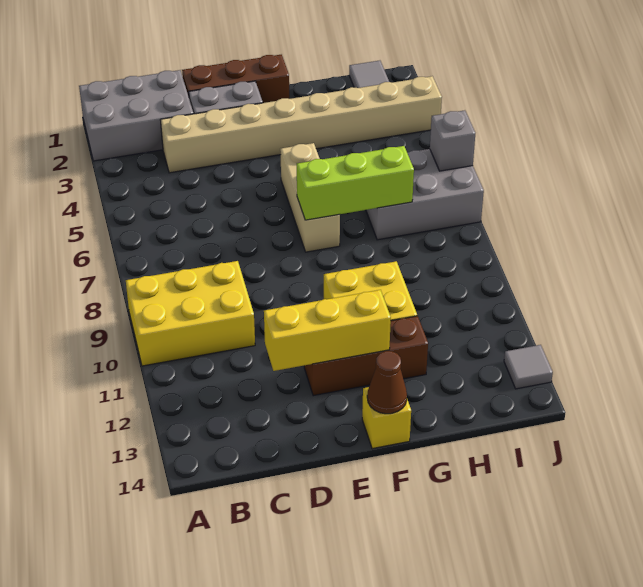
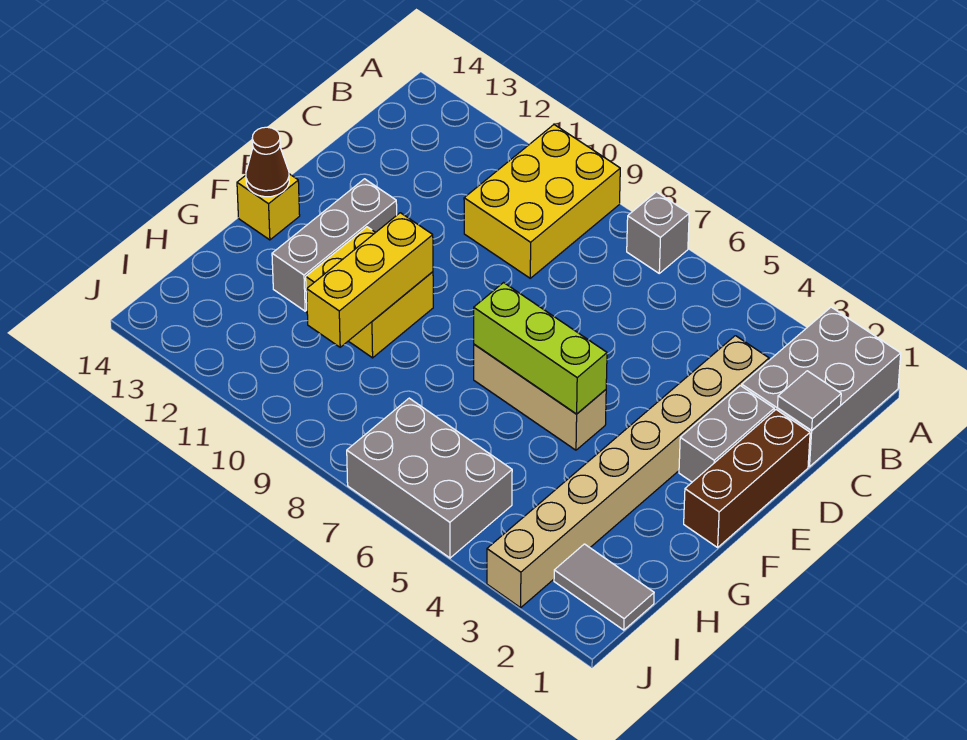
yellow 1x3 brick [264,290,391,371] -> yellow 1x3 brick moved to [307,213,433,347]
brown 1x3 brick [304,316,428,396] -> grey 1x3 brick [272,179,397,311]
lime 1x3 brick [297,146,414,220] -> lime 1x3 brick turned to [474,283,607,414]
grey 2x3 brick [366,149,484,240] -> grey 2x3 brick turned to [347,398,512,558]
grey 1x1 brick [430,110,475,171] -> grey 1x1 brick moved to [627,192,689,273]
grey 1x1 tile [504,345,553,389] -> grey 1x1 tile moved to [778,371,841,431]

